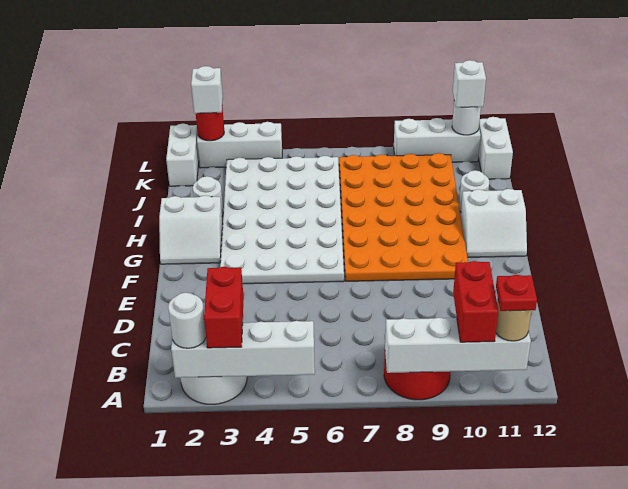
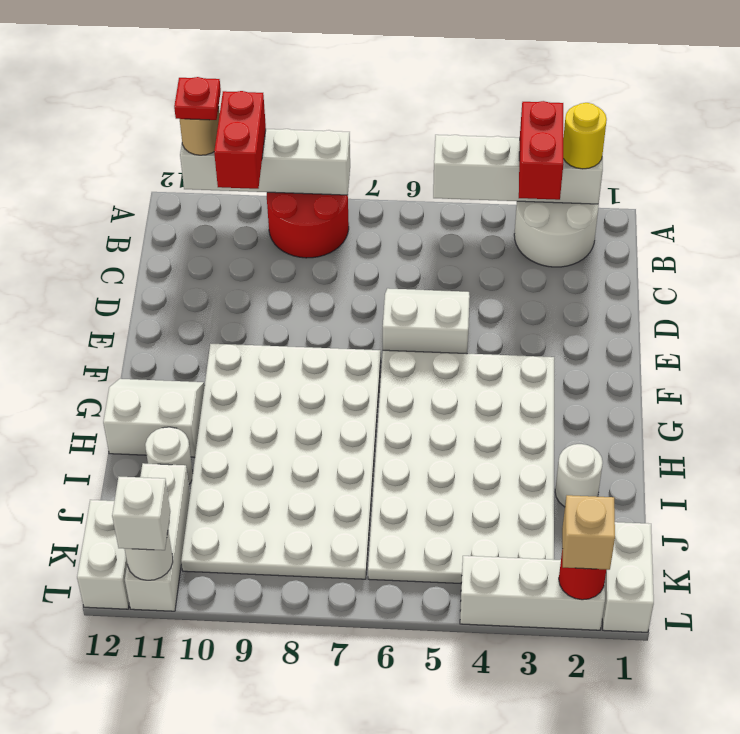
white 1x1 round brick [168,293,206,348] -> yellow 1x1 round brick [563,103,607,169]
orange 4x6 plate [339,153,468,281] -> white 4x6 plate [181,344,381,579]
white 2x2 slope [159,195,223,264] -> white 2x2 slope moved to [383,288,470,354]
white 1x1 brick [191,66,223,113] -> tan 1x1 brick [562,495,615,570]
white 1x3 brick [394,118,481,162] -> white 1x3 brick turned to [125,463,190,611]

